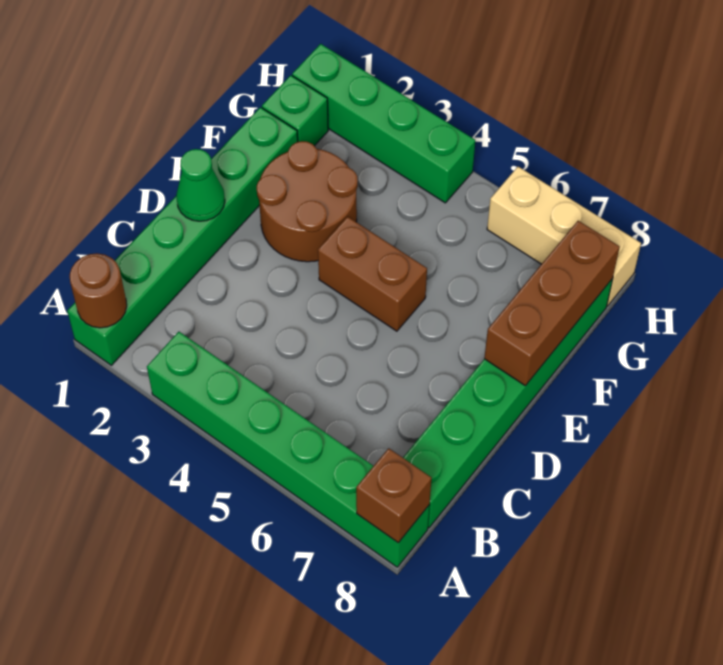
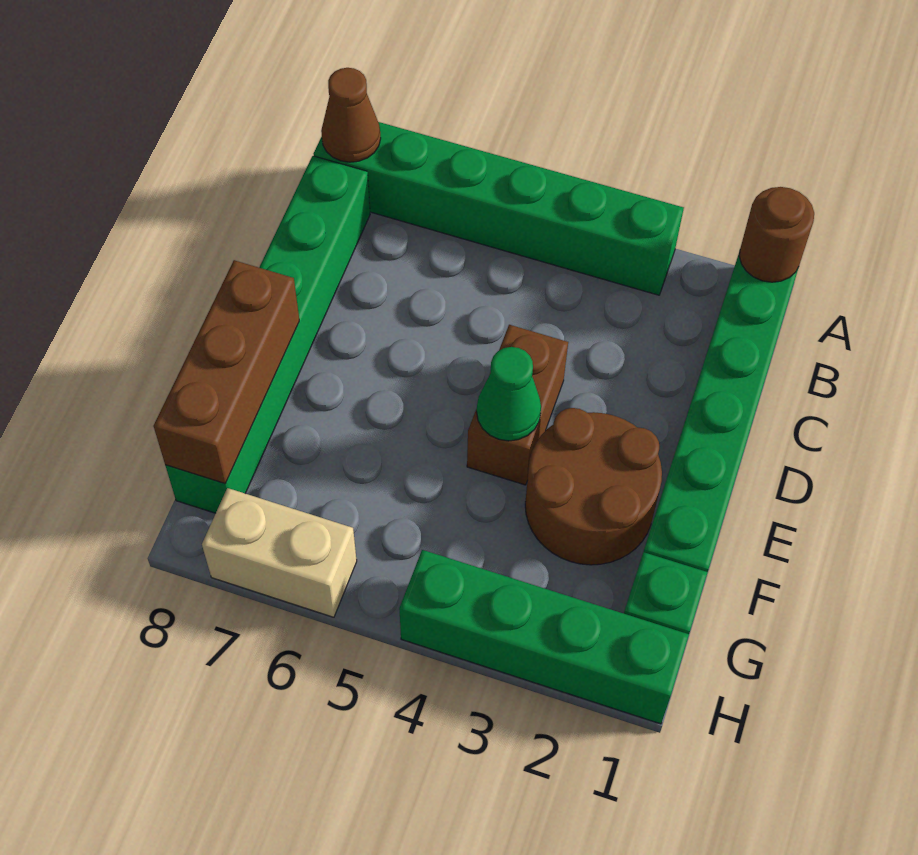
brown 1x1 brick [356,448,431,543] -> brown 1x1 cone [321,68,381,162]
green 1x1 cone [176,149,225,221] -> green 1x1 cone moved to [477,347,541,441]
brown 1x2 brick [318,217,427,331] -> brown 1x2 brick turned to [467,325,568,485]
tan 1x3 brick [487,167,641,306] -> tan 1x2 brick [202,488,357,617]

